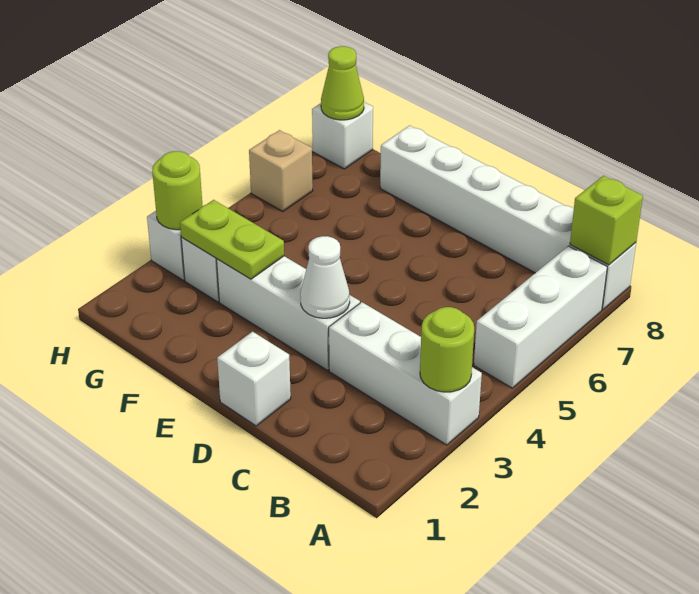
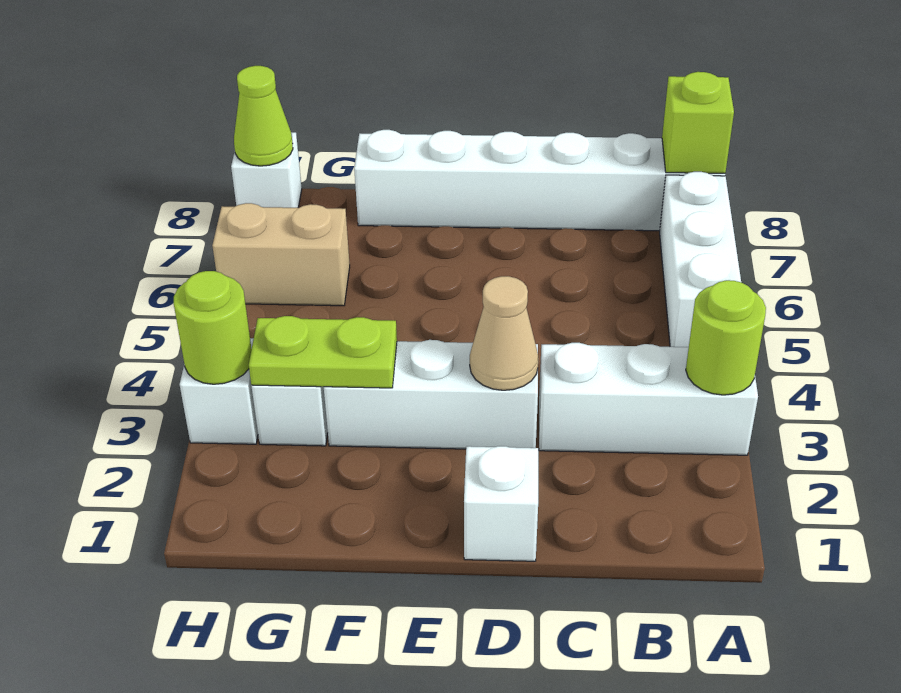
white 1x1 cone [300,236,350,318] -> tan 1x1 cone [470,276,538,390]
tan 1x1 brick [249,130,313,212] -> tan 1x2 brick [212,203,350,306]

